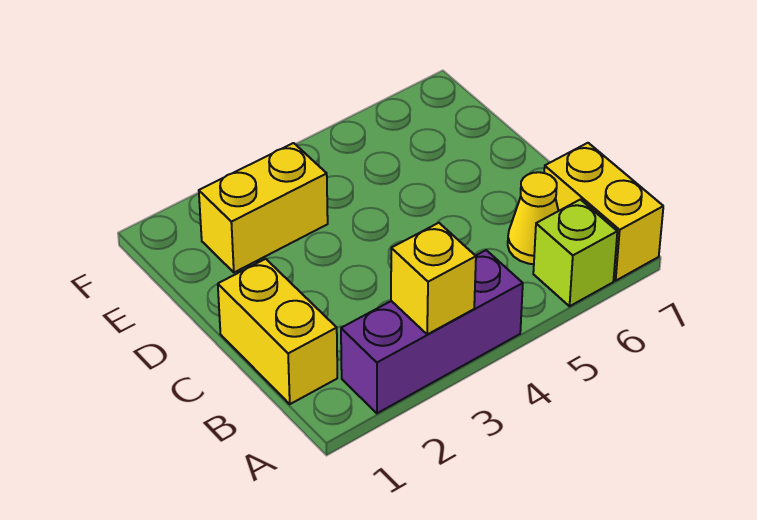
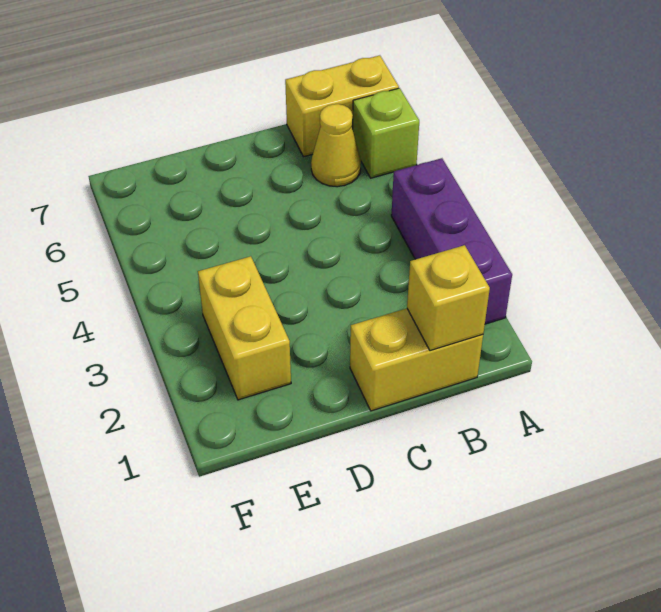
yellow 1x1 brick [391,223,476,334] -> yellow 1x1 brick moved to [407,245,490,351]

